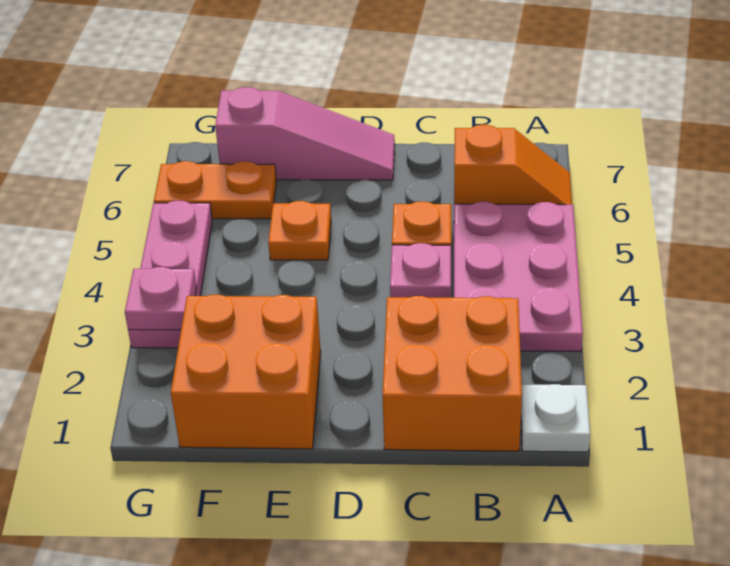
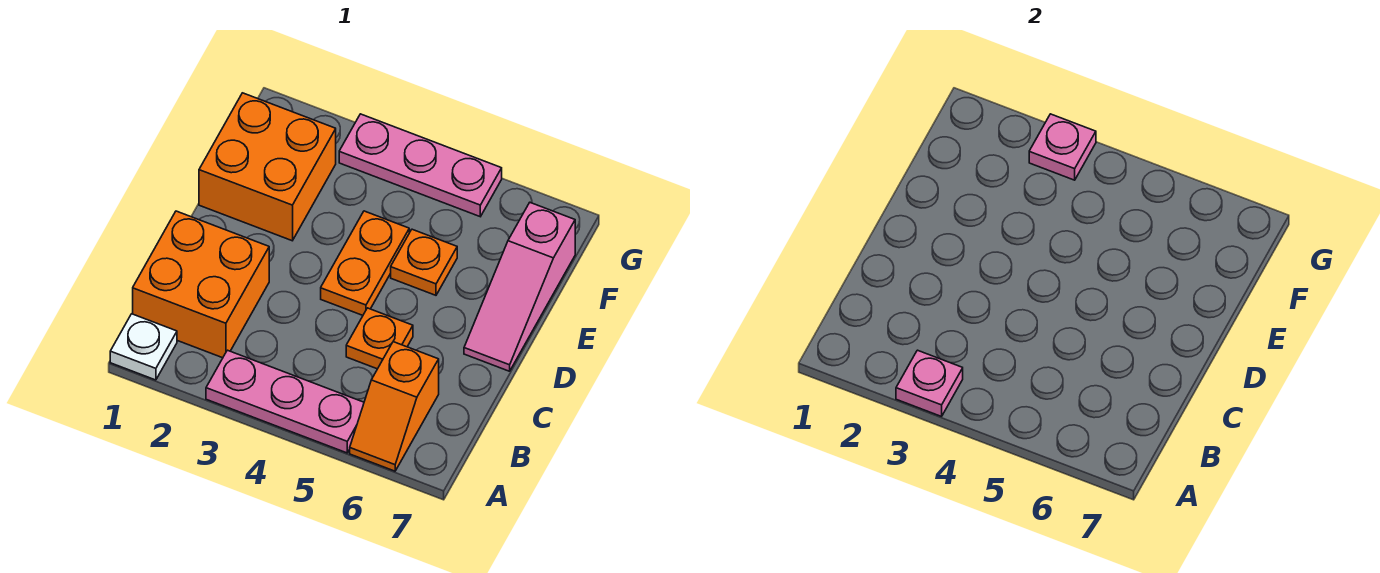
pink 2x3 plate [454,202,583,352] -> pink 1x3 plate [206,350,364,453]
pink 1x1 plate [390,243,451,298] -> pink 1x1 plate moved to [896,350,963,416]
orange 1x2 plate [154,161,276,219] -> orange 1x2 plate moved to [321,211,409,315]

